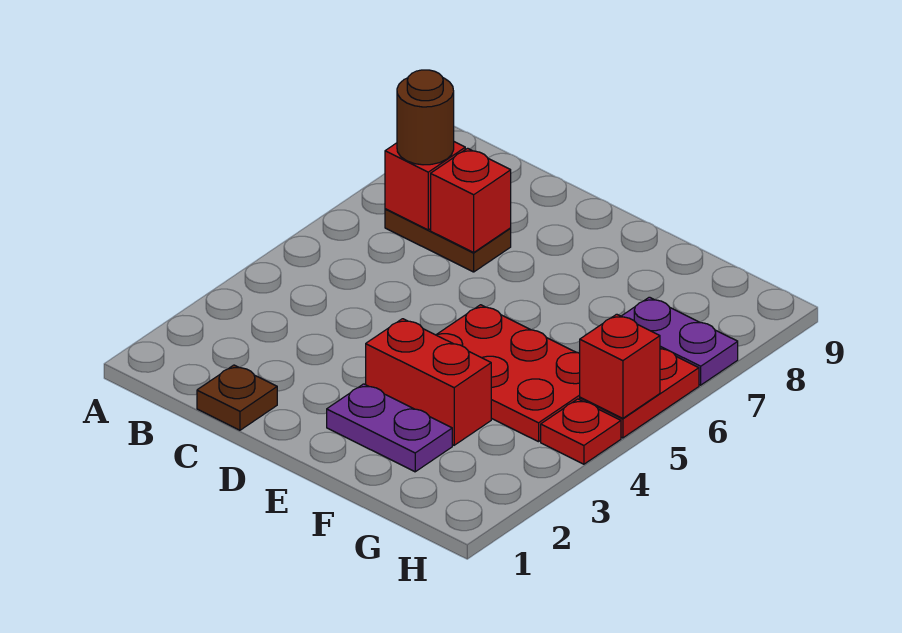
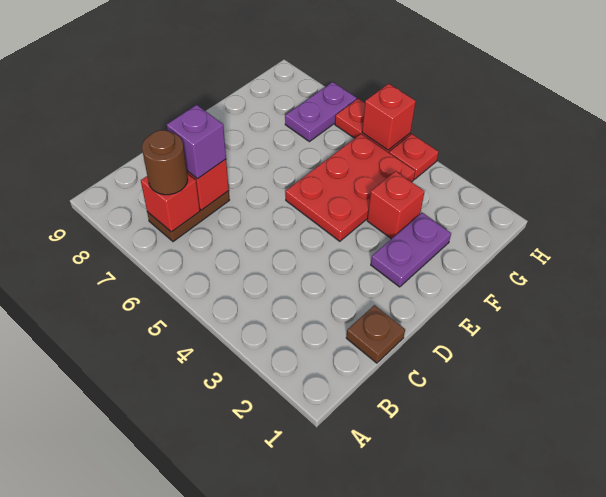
none -> purple 1x1 brick [167,105,226,179]
red 1x2 brick [366,319,491,445] -> red 1x1 brick [367,171,425,239]

